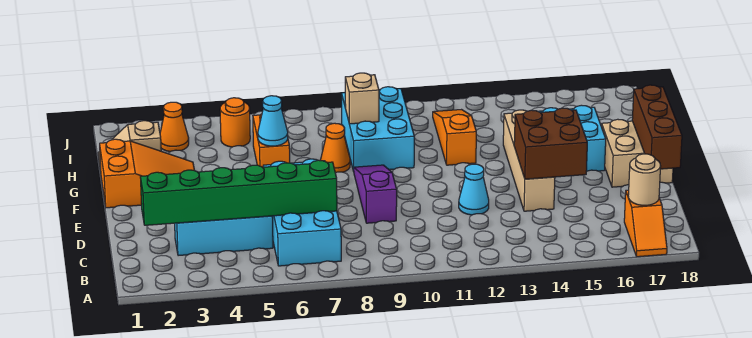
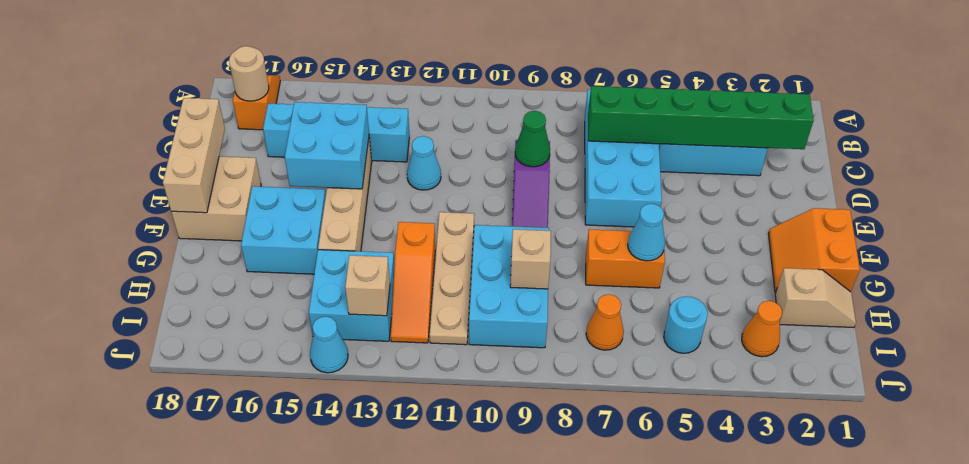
none -> cyan 1x4 brick [263,104,409,162]
none -> green 1x1 cone [515,111,550,167]
brown 2x2 brick [514,108,587,179] -> cyan 2x2 brick [285,102,369,189]
brown 1x3 brick [632,85,682,169] -> tan 1x3 brick [163,98,225,213]
orange 2x3 slope [100,139,195,208] -> orange 2x2 slope [768,208,860,293]
none -> tan 1x4 plate [430,212,474,345]
orange 1x2 brick [253,114,290,167] -> orange 1x2 brick turned to [586,229,665,288]
orange 1x1 cone [321,123,350,172] -> orange 1x1 cone moved to [586,294,624,350]
none -> cyan 2x2 brick [309,250,394,341]
orange 1x1 round brick [220,98,250,147] -> cyan 1x1 round brick [664,296,708,353]
none -> tan 1x1 brick [345,255,390,316]
none -> cyan 1x1 cone [310,317,348,373]

